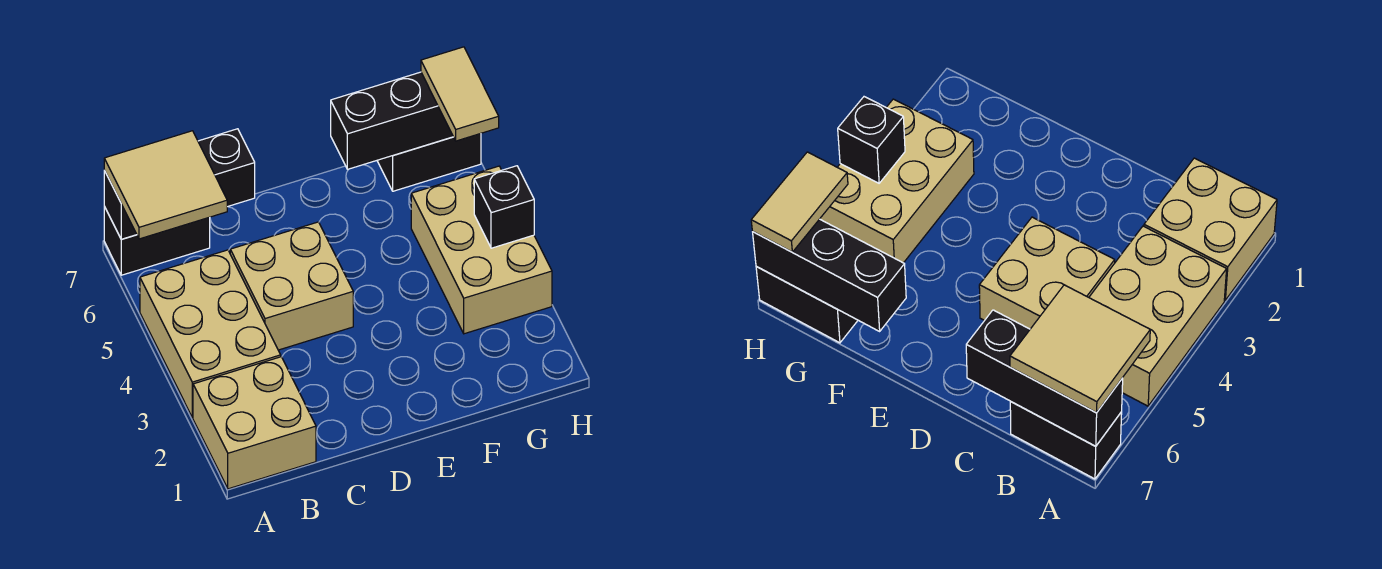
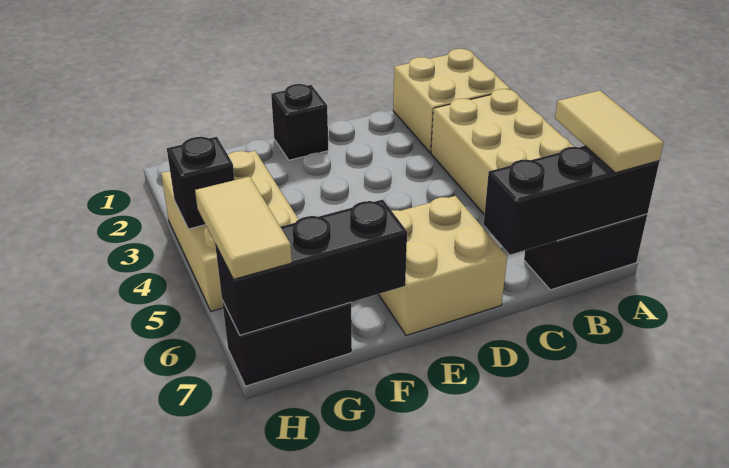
tan 2x2 tile [104,131,227,239] -> tan 1x2 tile [555,90,664,173]
tan 2x2 brick [230,222,353,350] -> tan 2x2 brick moved to [378,196,507,335]
none -> black 1x1 brick [271,84,328,160]

